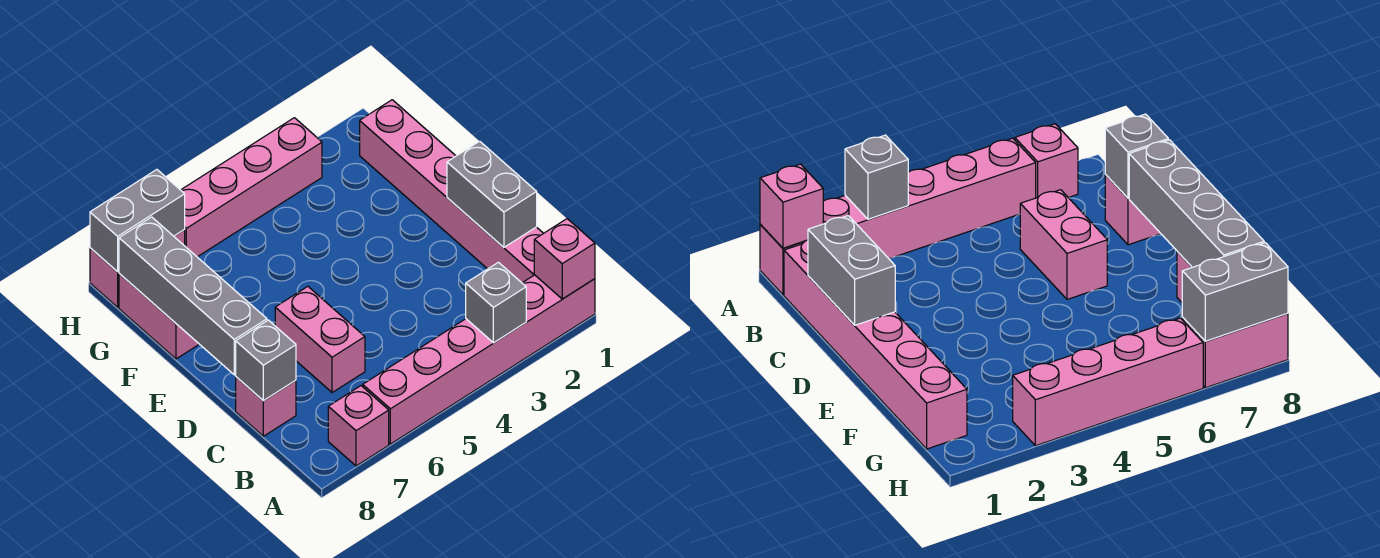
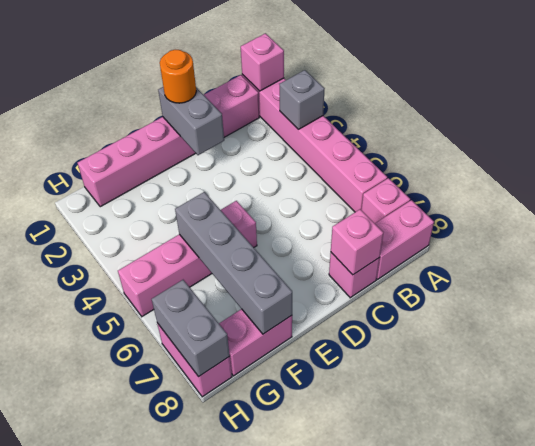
grey 1x2 brick [447,141,537,247] -> grey 1x2 brick turned to [158,87,224,155]
pink 1x2 brick [275,287,365,393] -> pink 1x2 brick moved to [375,200,434,279]
grey 1x1 brick [236,320,296,401] -> pink 1x1 brick [331,209,383,275]
none -> orange 1x1 round brick [160,50,196,103]
grey 1x4 brick [119,217,267,375] -> grey 1x4 brick turned to [175,192,292,334]
pink 1x4 brick [181,118,322,257] -> pink 1x4 brick turned to [118,201,257,316]

